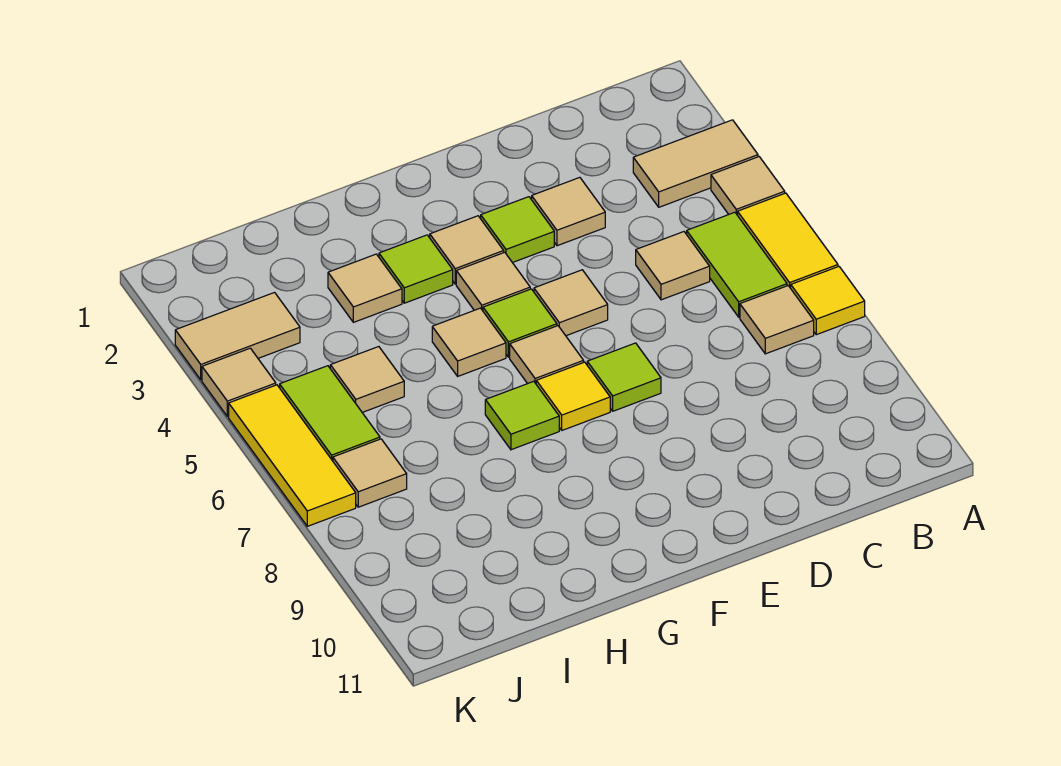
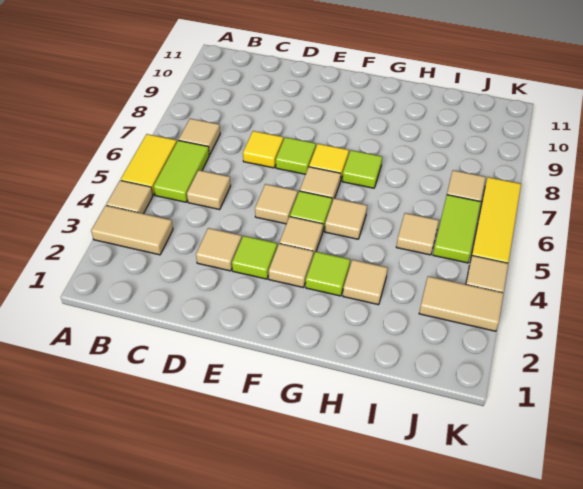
yellow 1x1 tile [791,267,865,335] -> yellow 1x1 tile moved to [243,131,283,168]

